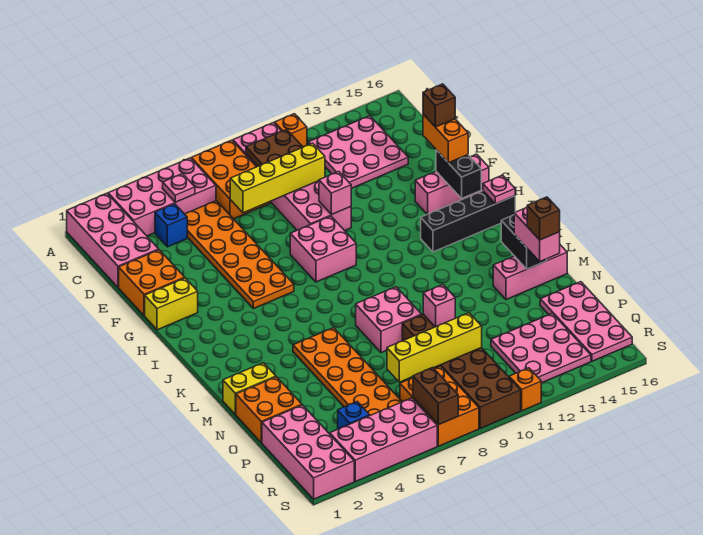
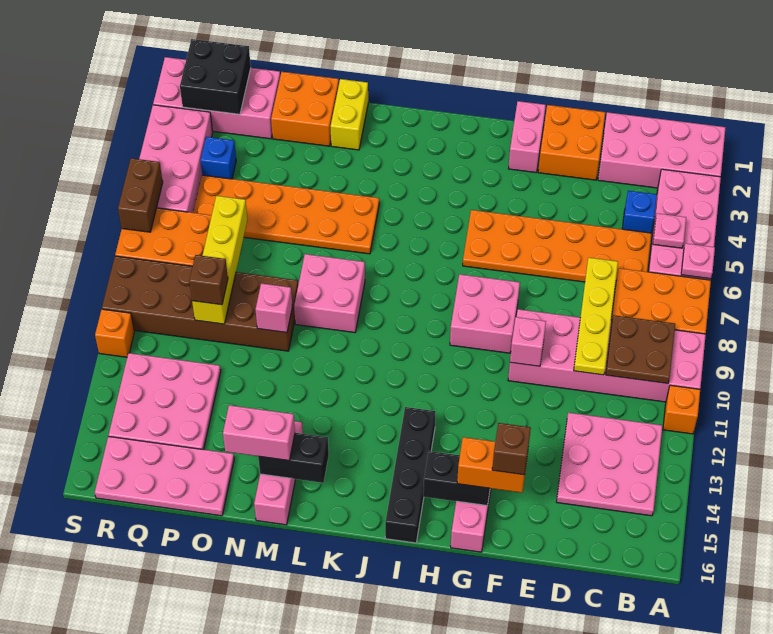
yellow 1x4 brick [230,143,325,213] -> yellow 1x4 plate [574,258,618,375]
yellow 1x2 brick [145,278,198,330] -> pink 1x2 brick [508,101,546,172]
pink 1x1 plate [483,175,515,204] -> pink 1x1 plate moved to [681,243,715,279]
brown 1x1 brick [527,197,560,240] -> brown 1x1 brick moved to [189,255,228,305]
none -> black 2x2 brick [180,39,251,114]
brown 1x2 brick [413,367,458,425] -> brown 1x2 brick turned to [118,158,163,232]

